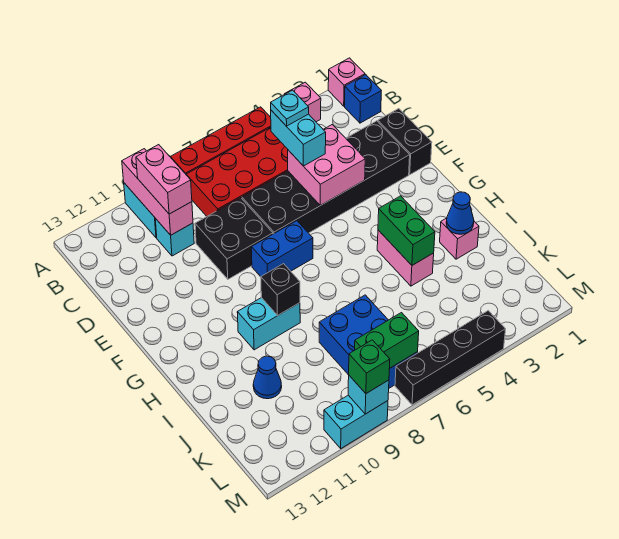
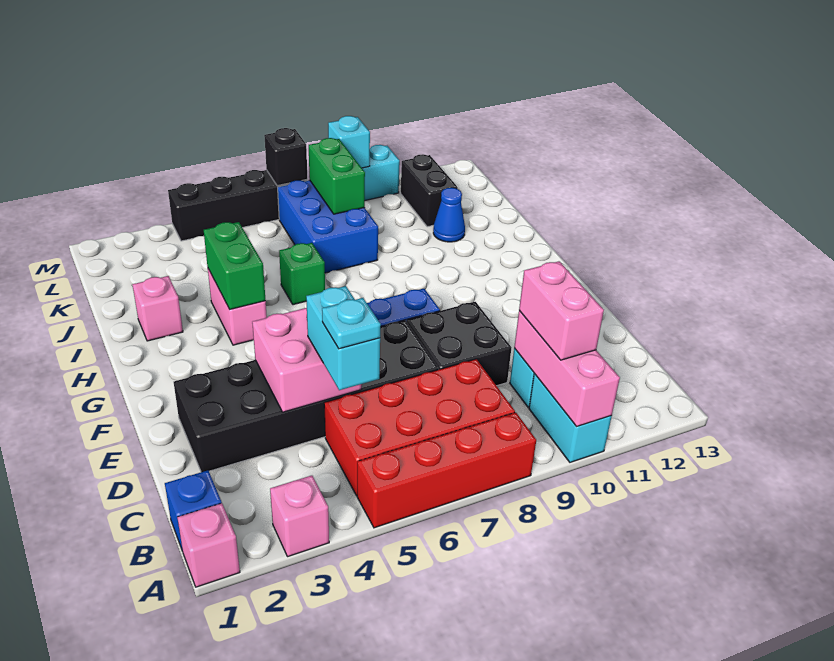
black 1x2 brick [378,109,432,175] -> black 1x2 brick moved to [401,154,458,227]
cyan 1x2 brick [237,298,300,350] -> none
black 1x1 brick [261,264,300,316] -> black 1x1 brick moved to [264,128,307,186]
blue 1x1 cone [446,192,474,234] -> none
green 1x2 brick [355,313,419,369] -> green 1x2 brick turned to [309,138,365,214]
green 1x1 brick [349,340,390,393] -> green 1x1 brick moved to [279,243,325,305]

